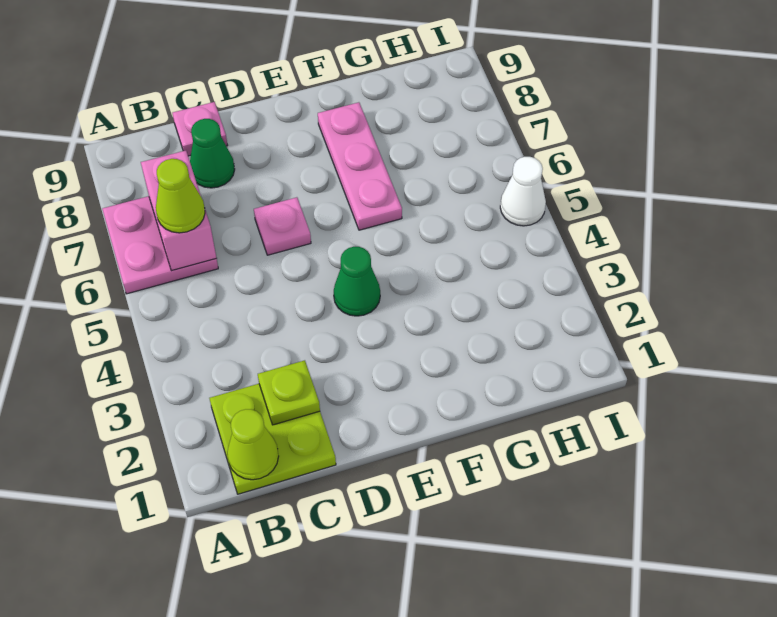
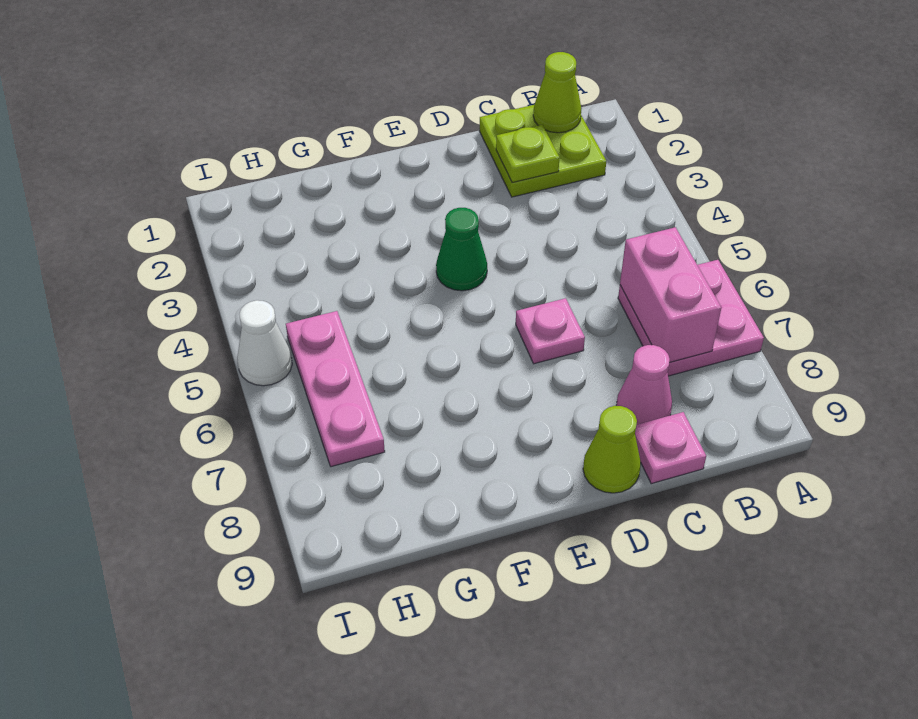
lime 1x1 cone [156,159,205,233] -> lime 1x1 cone moved to [583,406,641,493]
green 1x1 cone [190,119,235,188] -> pink 1x1 cone [616,345,672,424]
pink 1x3 plate [318,102,402,230] -> pink 1x3 plate moved to [286,311,385,467]

